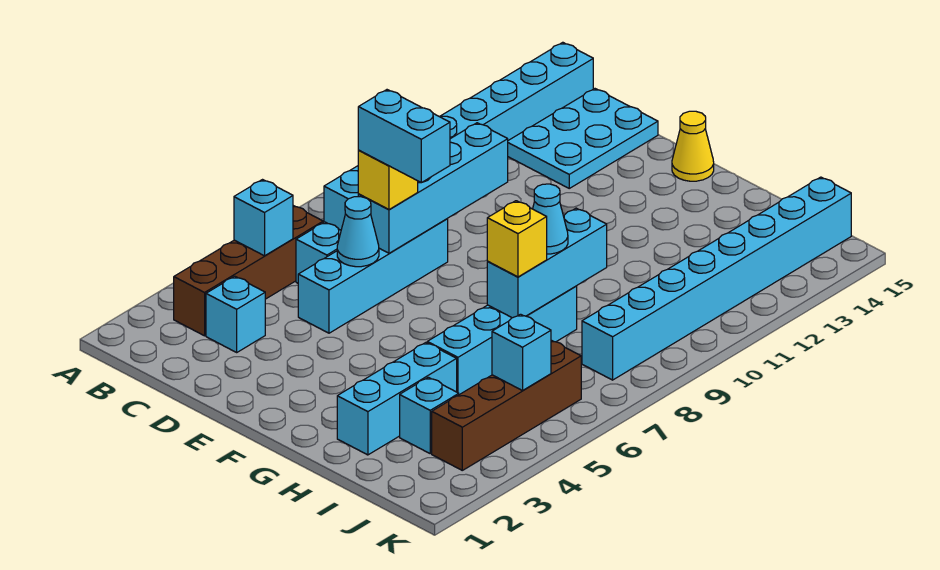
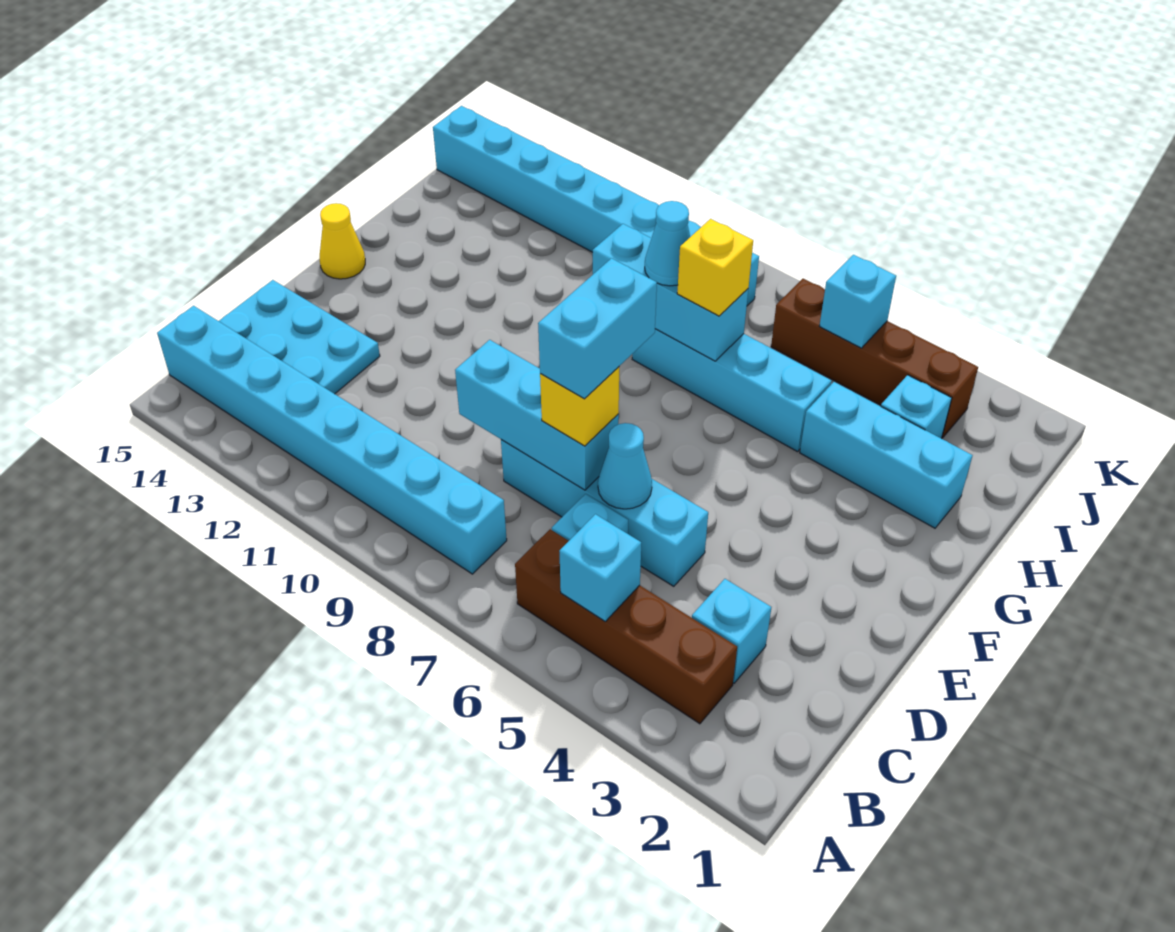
cyan 1x4 brick [358,123,508,253] -> cyan 1x3 brick [455,340,619,490]

